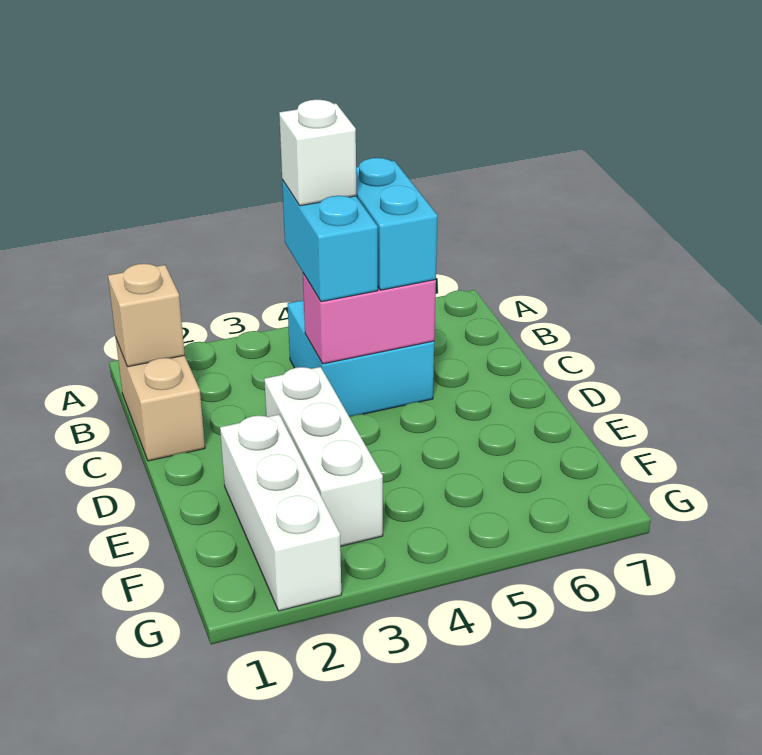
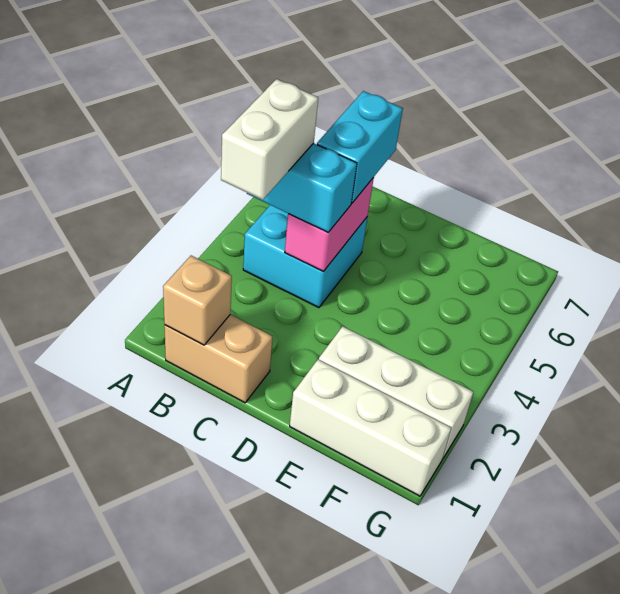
white 1x1 brick [279,100,356,206] -> white 1x2 brick [221,79,318,200]
cyan 1x2 brick [356,158,438,290] -> cyan 1x2 brick turned to [317,91,403,203]
white 1x3 brick [264,367,383,546] -> white 1x3 brick moved to [290,360,451,496]

